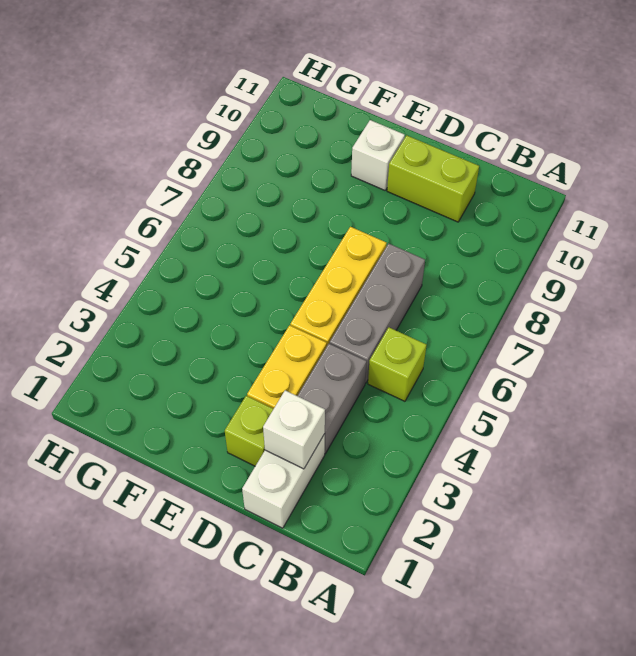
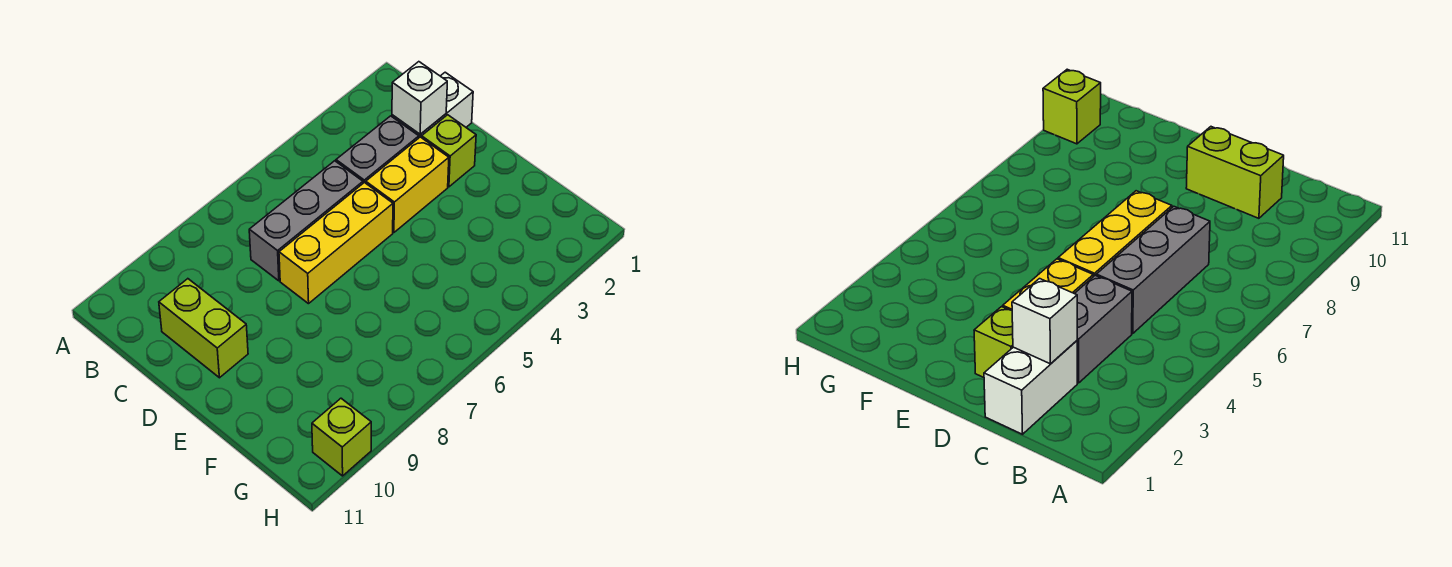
lime 1x1 brick [368,328,427,401] -> lime 1x1 brick moved to [312,398,371,476]
white 1x1 brick [351,120,405,190] -> none

